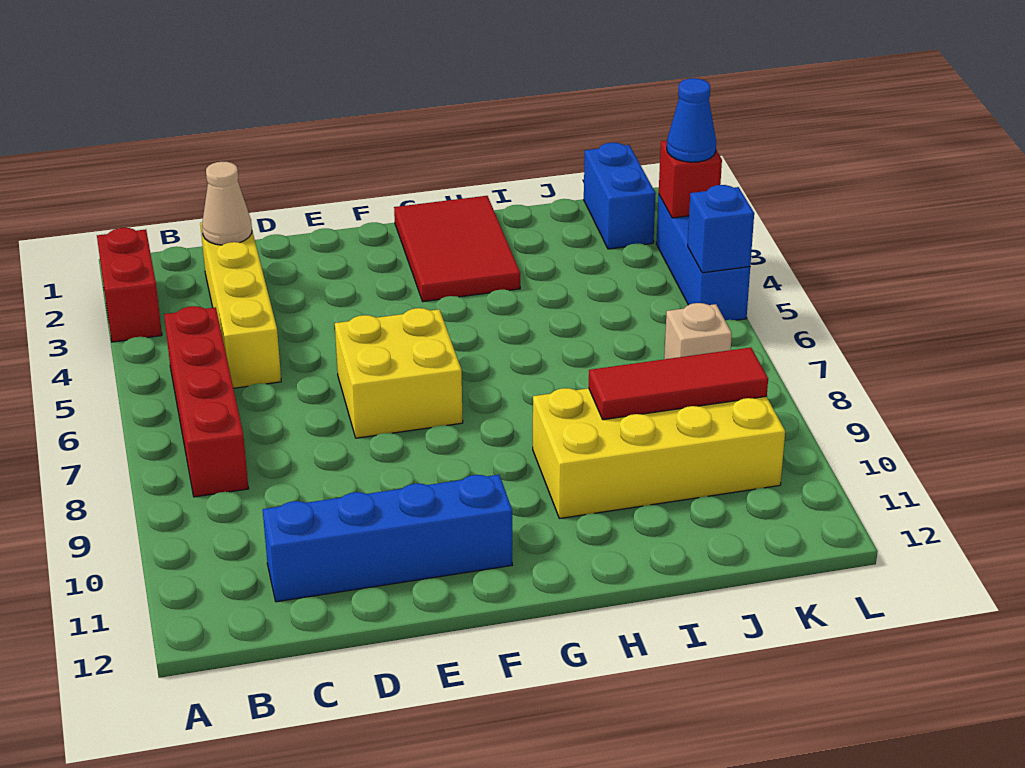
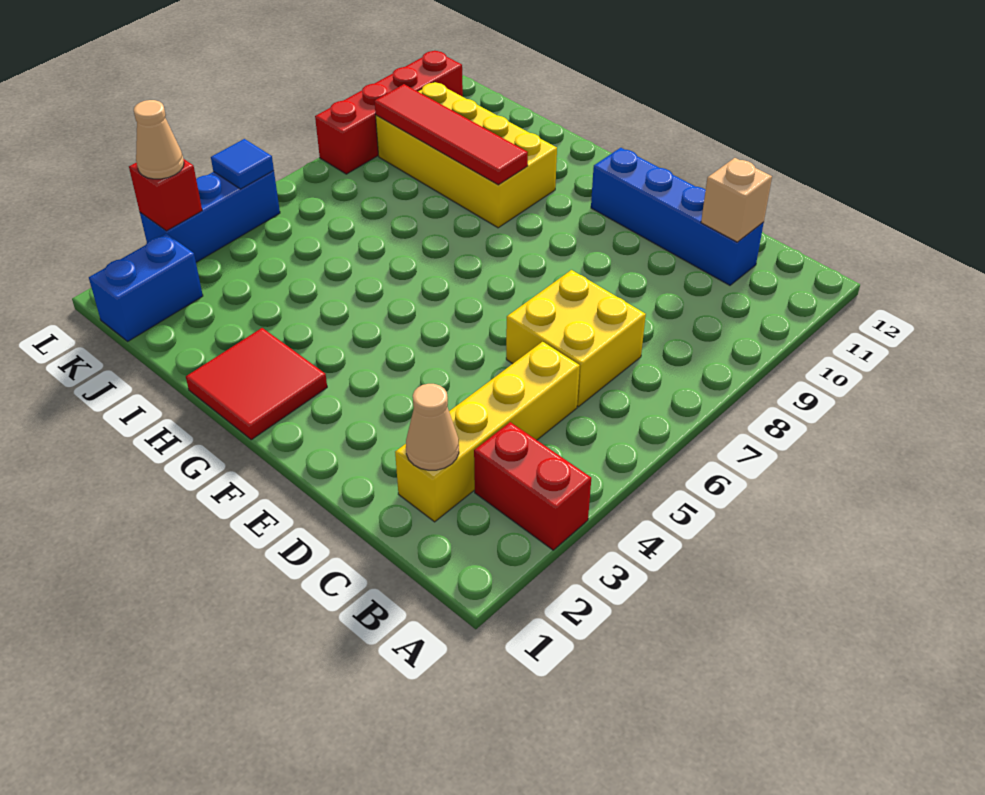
red 1x2 brick [97,228,162,342] -> red 1x2 brick turned to [474,422,591,550]
red 1x4 brick [164,306,249,497] -> red 1x4 brick moved to [315,51,463,174]
yellow 2x2 brick [335,308,463,438] -> yellow 2x2 brick moved to [506,270,646,407]
red 2x3 tile [394,196,520,302] -> red 2x2 tile [186,328,327,440]
red 1x3 tile [589,347,768,420] -> red 1x4 tile [375,84,528,185]
tan 1x1 brick [664,303,732,359] -> tan 1x1 brick moved to [701,158,772,242]
blue 1x1 cone [667,78,716,162] -> tan 1x1 cone [134,100,184,179]
blue 1x1 brick [688,185,754,273] -> blue 1x1 tile [211,139,274,189]

